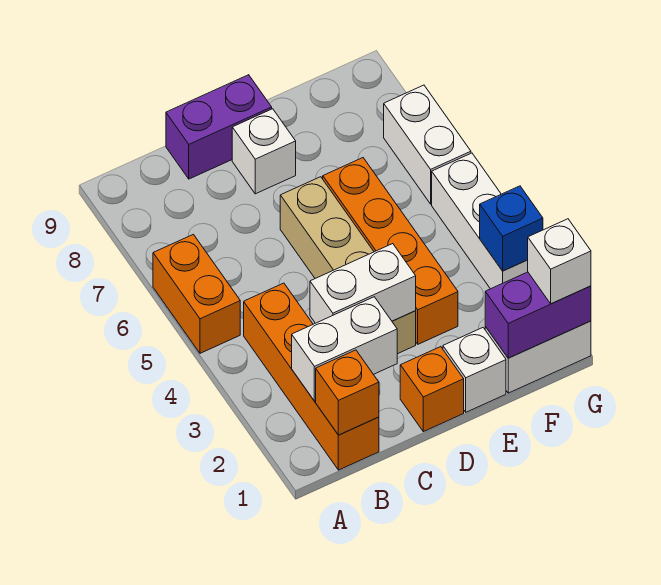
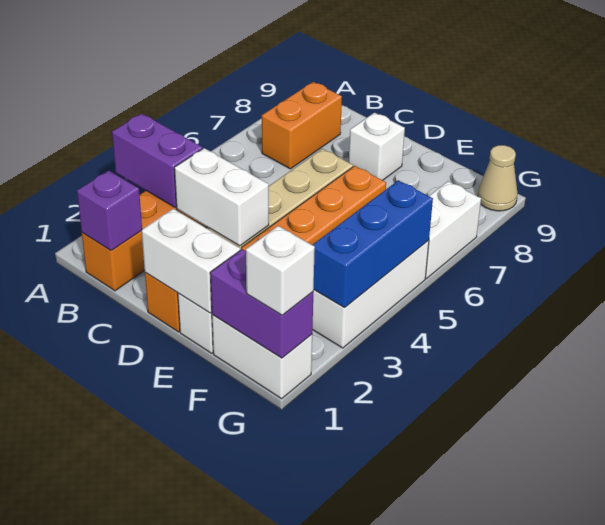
orange 1x2 brick [153,234,240,353] -> orange 1x2 brick moved to [262,82,342,169]
orange 1x1 brick [316,350,379,435] -> purple 1x1 brick [77,171,142,251]
white 1x2 brick [292,297,397,401] -> white 1x2 brick moved to [142,209,240,313]
purple 1x2 brick [166,75,272,179] -> purple 1x2 brick moved to [112,113,203,208]
blue 1x1 brick [480,186,543,271] -> blue 1x3 brick [313,180,433,308]
none -> tan 1x1 cone [478,145,518,211]

